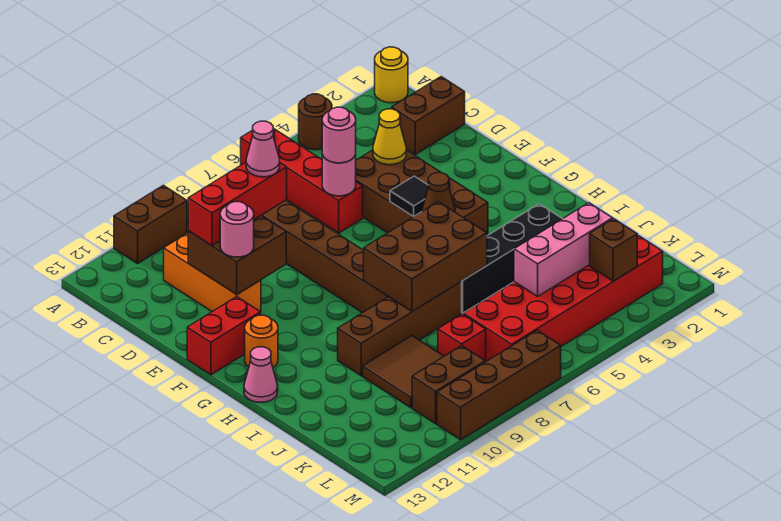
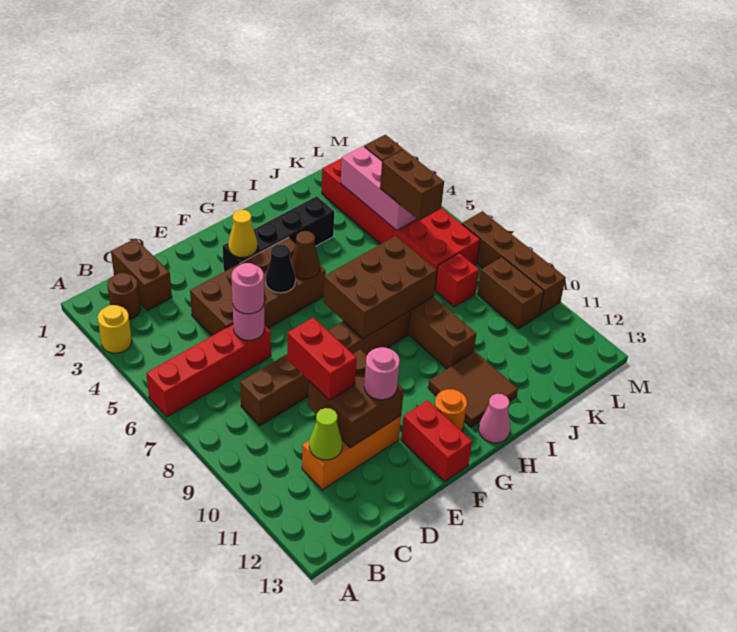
yellow 1x1 round brick [375,47,408,103] -> yellow 1x1 round brick moved to [98,305,132,353]
brown 1x1 round brick [299,94,332,150] -> brown 1x1 round brick moved to [107,273,140,320]
brown 1x2 brick [114,185,187,264] -> brown 1x2 brick moved to [380,150,444,221]
none -> lime 1x1 cone [309,408,342,460]
yellow 1x1 cone [373,109,406,165] -> yellow 1x1 cone moved to [228,210,258,258]
red 1x3 brick [188,163,287,245] -> red 1x2 brick [287,317,357,400]
pink 1x1 cone [246,121,280,177] -> none
black 1x1 tile [390,176,428,217] -> black 1x1 cone [266,244,295,293]
brown 2x3 brick [364,202,487,312] -> brown 2x3 brick turned to [323,236,437,339]
black 1x4 brick [461,204,562,313] -> black 1x4 brick turned to [223,196,334,272]
brown 2x2 tile [363,336,444,408] -> brown 2x2 tile moved to [428,351,518,427]

